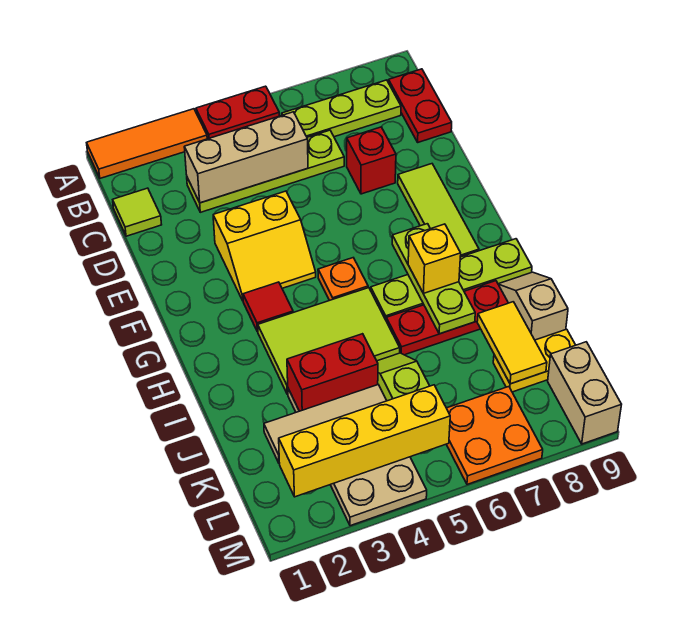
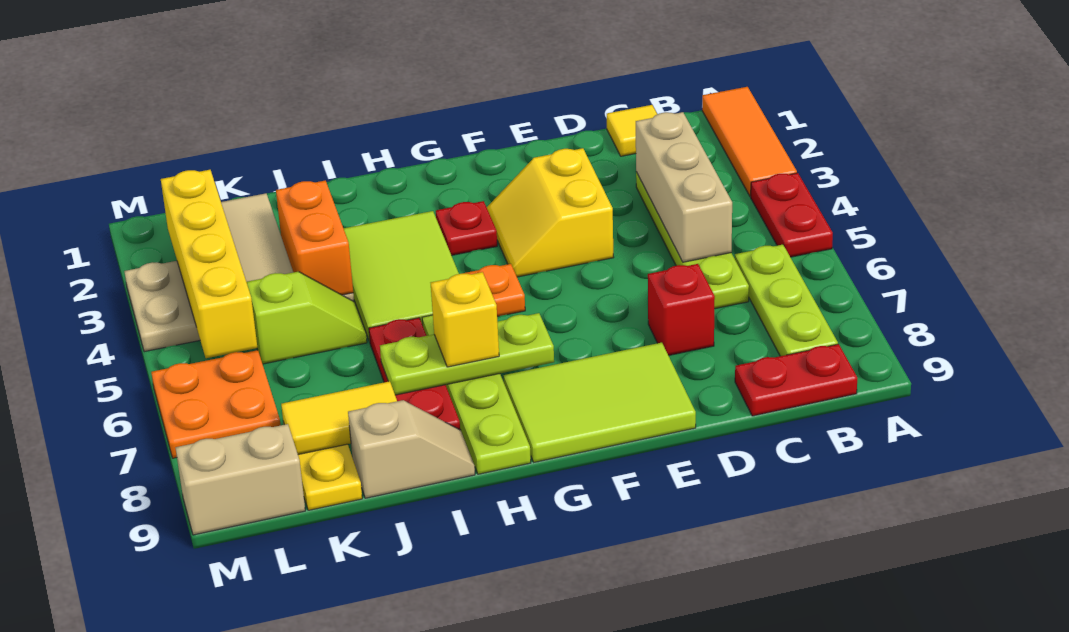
lime 1x1 tile [113,188,162,236] -> yellow 1x1 tile [607,105,657,156]
lime 1x3 tile [398,164,479,257] -> lime 2x3 tile [504,343,696,462]
red 1x1 tile [243,282,293,332] -> red 1x1 plate [436,201,497,255]
red 1x2 brick [287,334,378,411] -> orange 1x2 brick [276,180,353,295]

